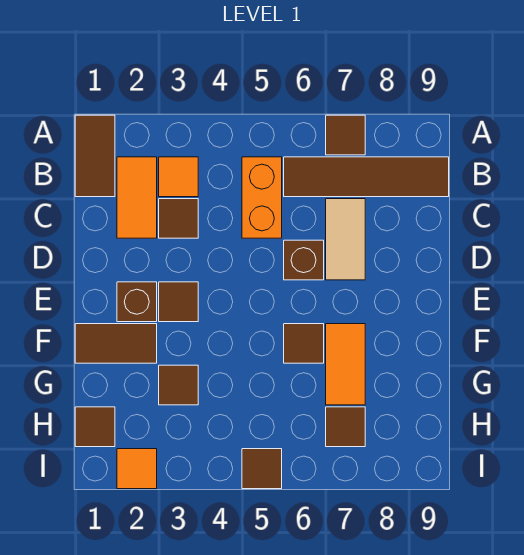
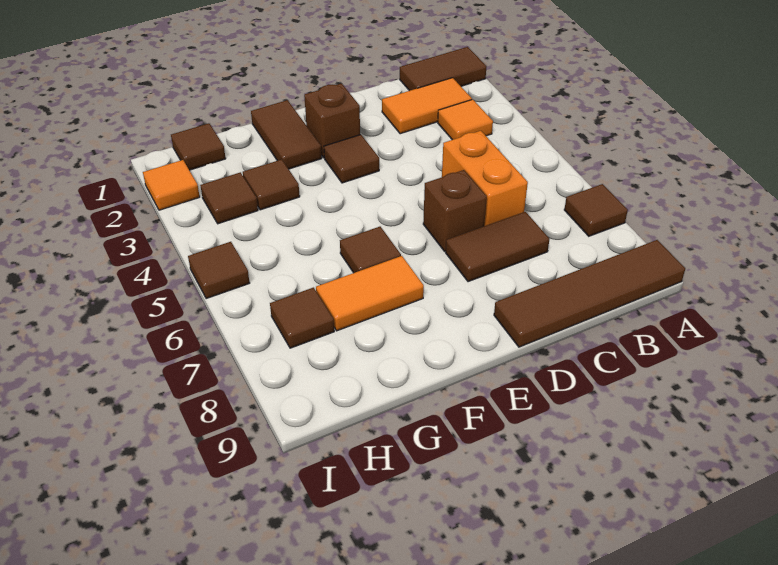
orange 1x2 brick [242,157,282,238] -> orange 1x2 brick turned to [442,131,528,226]
brown 1x4 tile [284,157,449,197] -> brown 1x4 tile turned to [494,240,685,347]
brown 1x1 tile [159,199,198,238] -> brown 1x1 tile moved to [200,172,258,224]
tan 1x2 tile [326,199,365,280] -> brown 1x2 tile [446,212,549,282]

